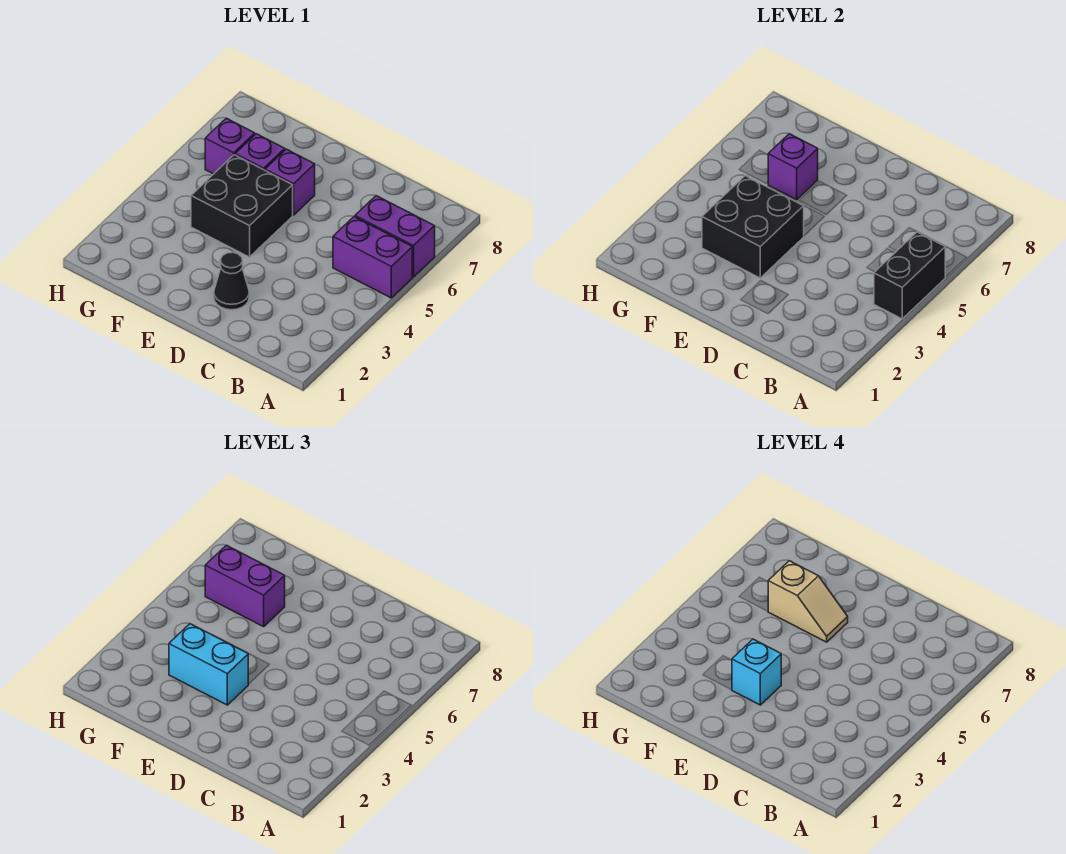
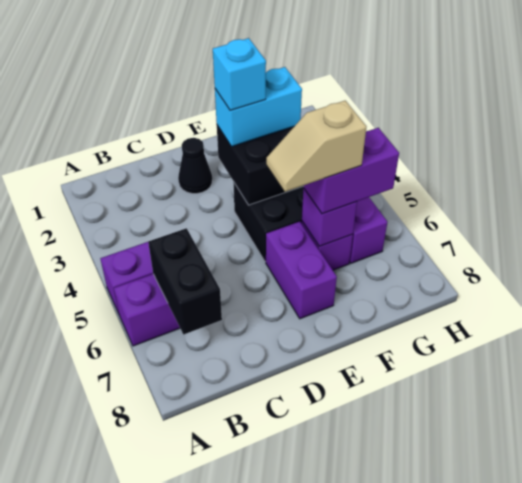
black 1x2 brick [874,232,945,319] -> black 1x2 brick moved to [148,228,222,335]
purple 1x1 brick [265,149,315,215] -> purple 1x2 brick [266,221,337,319]

